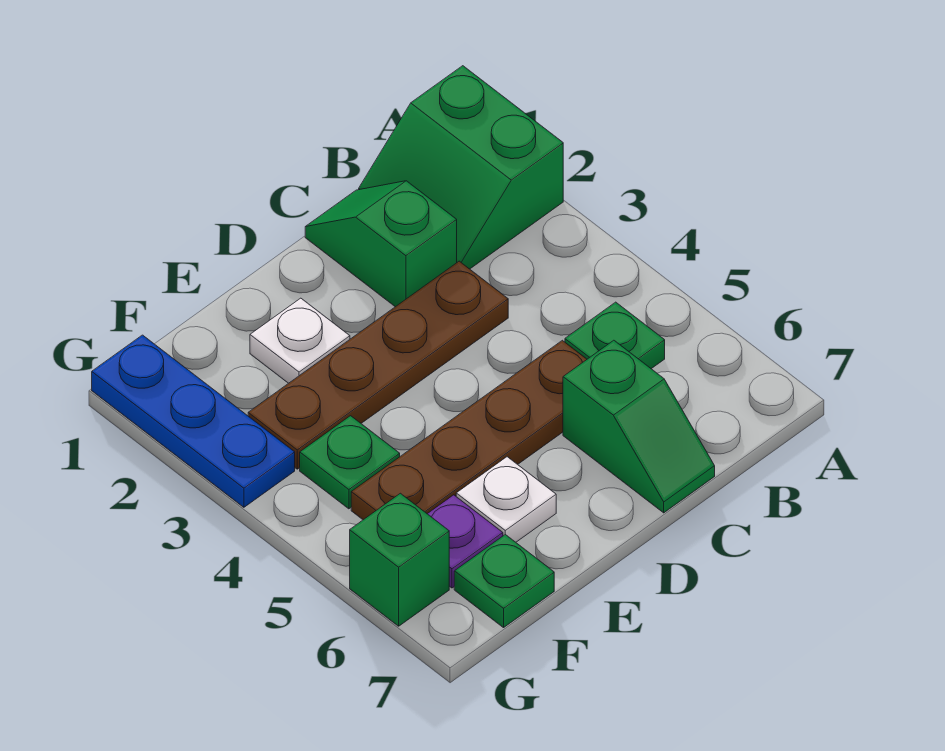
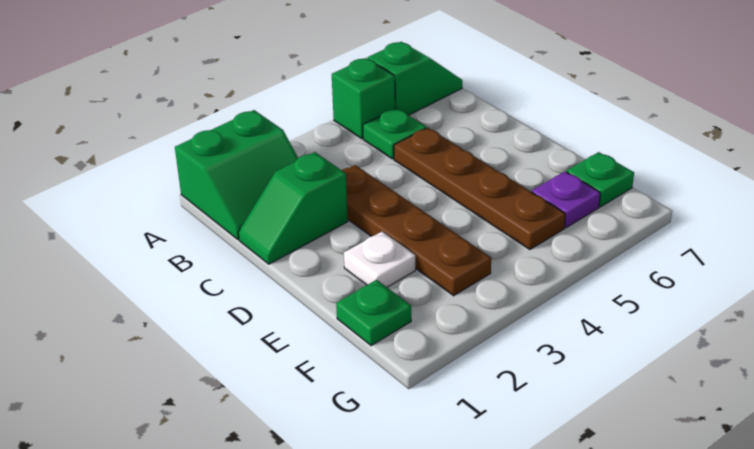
green 1x2 slope [563,340,715,513] -> green 1x2 slope moved to [367,42,462,115]
white 1x1 plate [456,457,556,542] -> none
green 1x1 plate [300,416,400,509] -> green 1x1 plate moved to [336,280,411,346]
blue 1x3 plate [92,335,295,507] -> none
green 1x1 brick [350,493,449,626] -> green 1x1 brick moved to [332,58,395,139]

